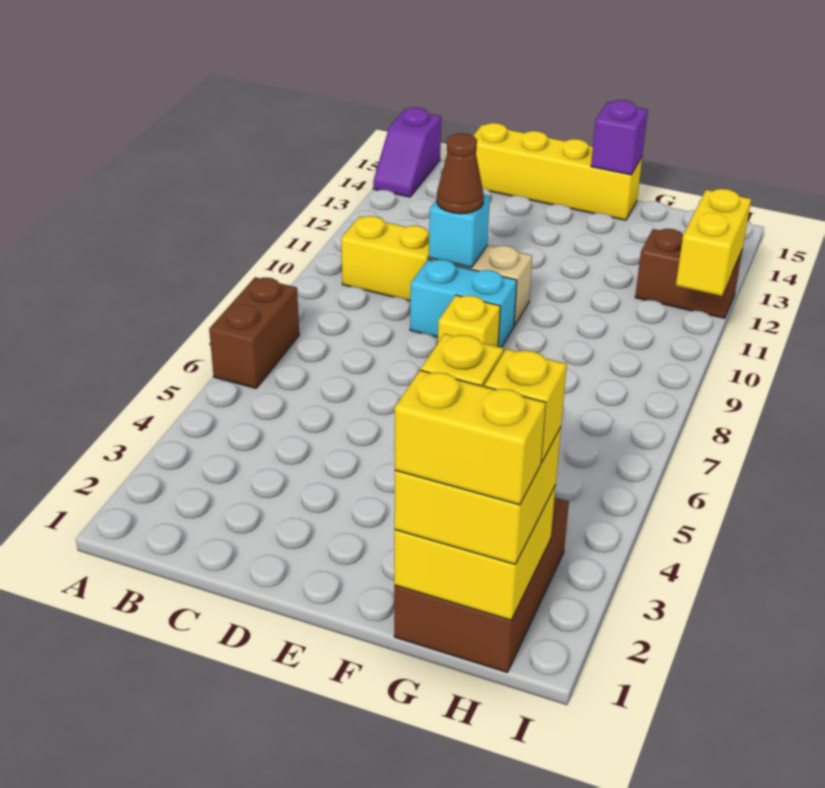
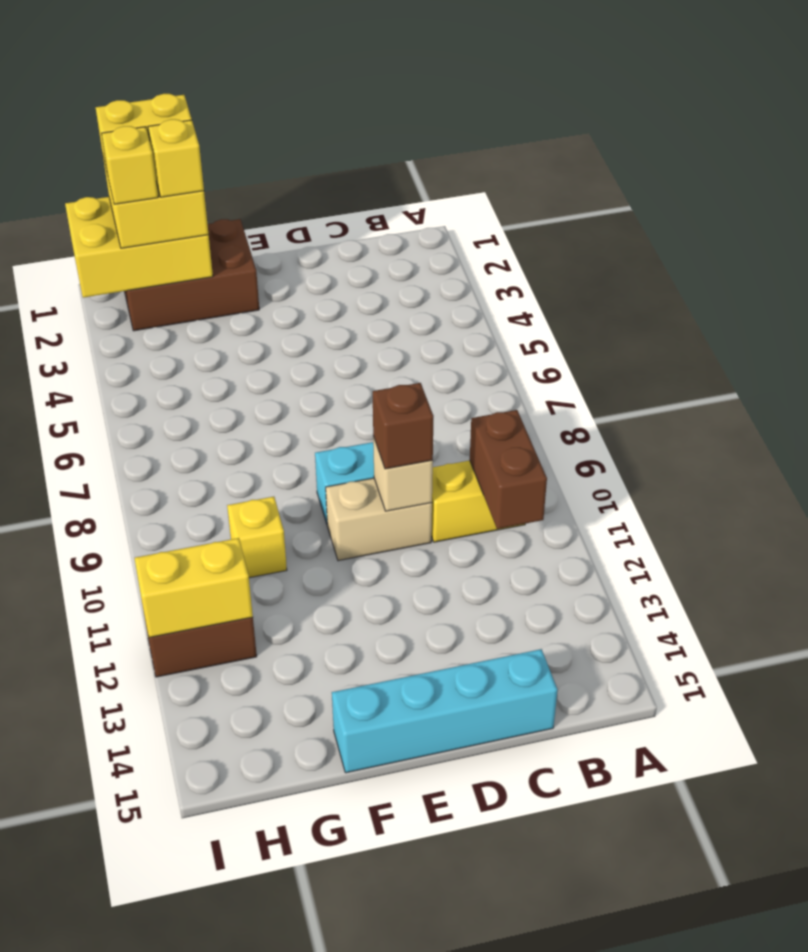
brown 1x2 brick [209,277,299,388] -> brown 1x2 brick moved to [470,410,547,529]
purple 1x2 slope [373,107,441,197] -> none
yellow 1x4 brick [473,123,642,220] -> cyan 1x4 brick [332,649,557,773]
cyan 1x1 brick [429,195,490,267] -> tan 1x1 brick [373,437,433,511]
brown 1x1 cone [437,133,484,214] -> brown 1x1 brick [373,383,433,469]
yellow 1x1 brick [438,295,500,347] -> yellow 1x1 brick moved to [227,497,287,578]
purple 1x1 brick [591,100,648,175] -> none
brown 2x3 brick [394,498,569,672] -> brown 2x3 brick turned to [125,219,259,331]
yellow 2x2 brick [394,485,556,620] -> yellow 2x3 brick [65,197,213,298]
yellow 1x2 brick [676,189,751,296] -> yellow 1x2 brick turned to [134,538,253,637]

